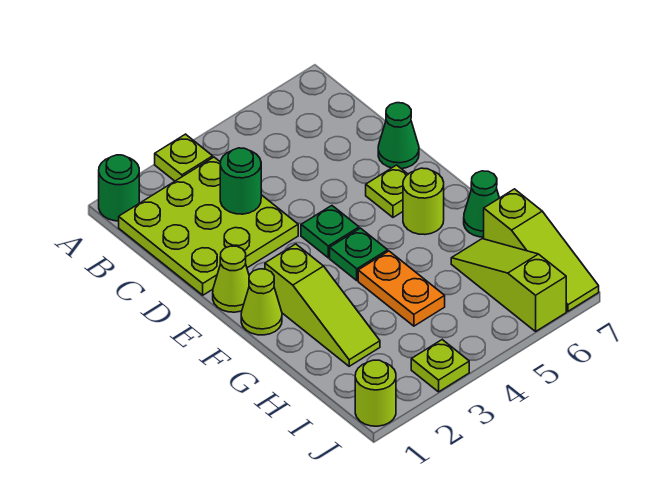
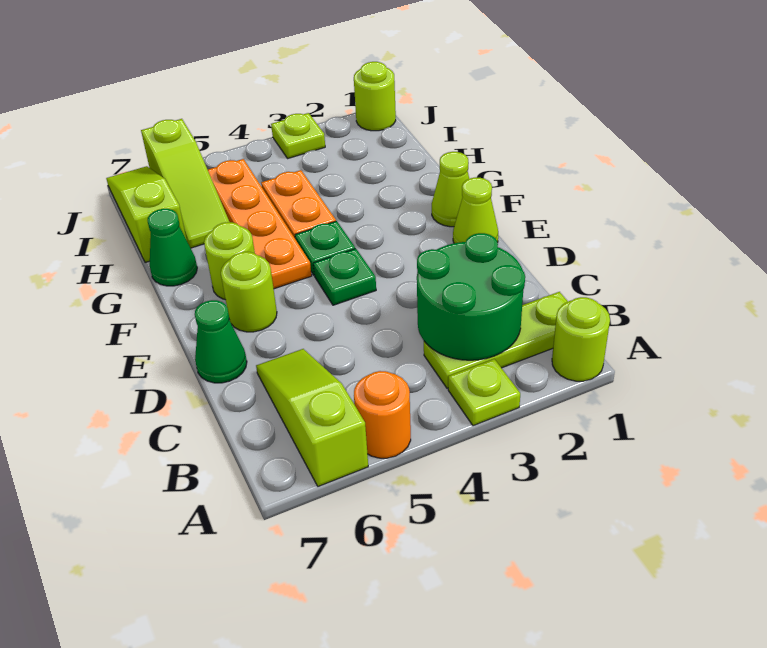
green 1x1 round brick [99,155,139,221] -> lime 1x1 round brick [552,297,610,381]
none -> orange 1x1 round brick [354,371,411,458]
lime 3x3 plate [119,157,298,295] -> lime 1x3 plate [424,292,568,388]
green 1x1 round brick [220,148,261,214] -> green 2x2 round brick [417,233,525,360]
lime 1x1 plate [366,165,408,217] -> lime 1x1 round brick [221,252,277,332]
lime 1x3 slope [265,244,380,366] -> lime 1x3 slope moved to [256,349,368,486]
none -> orange 1x4 plate [208,159,312,289]

